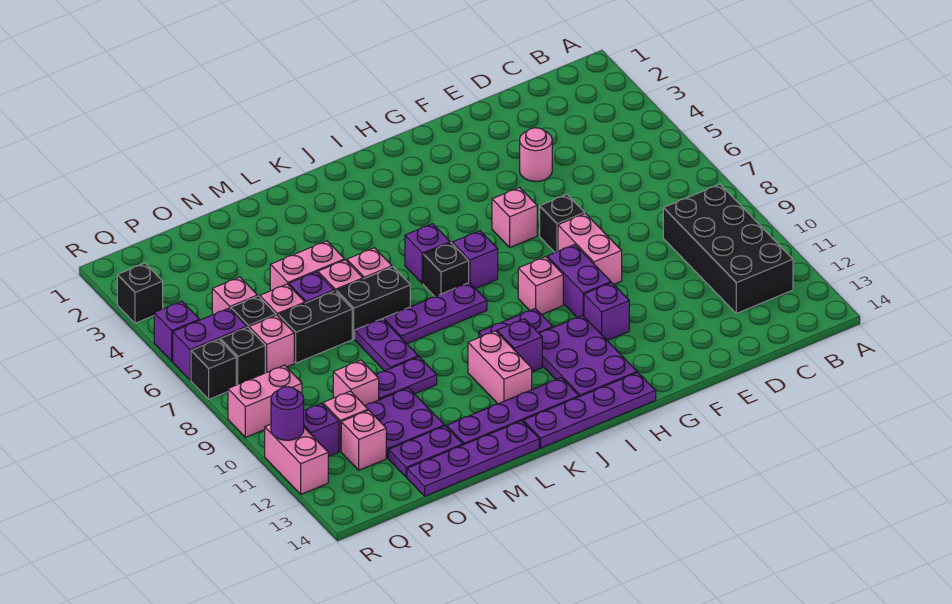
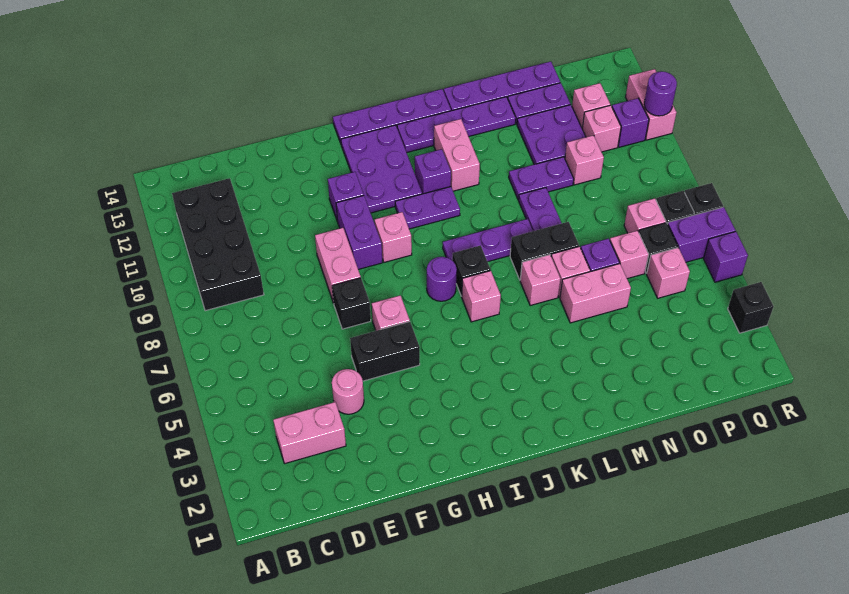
purple 1x1 brick [452,231,498,289] -> purple 1x1 round brick [427,257,457,301]
purple 1x1 brick [405,224,450,284] -> pink 1x1 brick [462,270,501,322]
black 1x2 brick [278,291,352,363] -> black 1x2 brick moved to [350,322,420,381]
pink 1x2 brick [228,365,302,437] -> pink 1x2 brick moved to [273,402,346,463]

